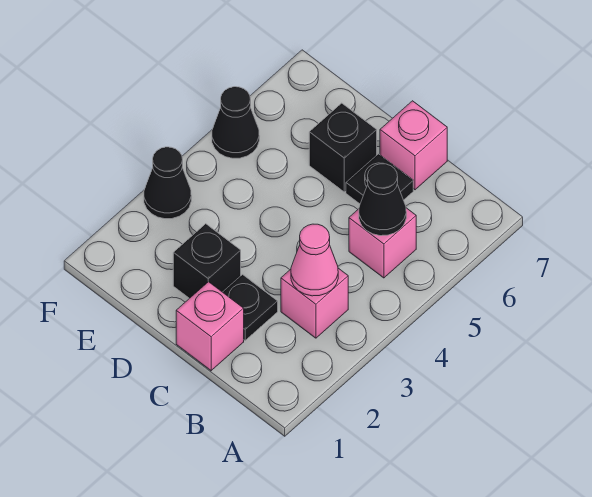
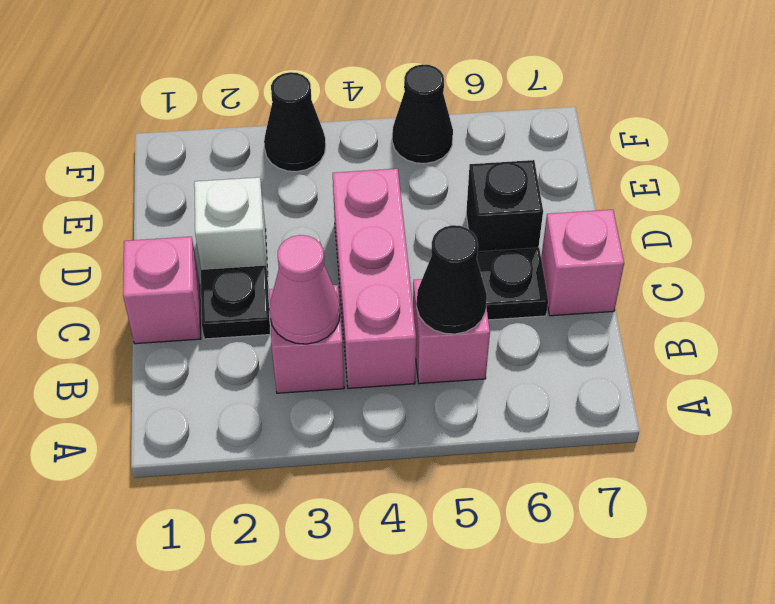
none -> pink 1x3 brick [333,169,416,388]
black 1x1 brick [173,224,241,299] -> white 1x1 brick [194,177,268,275]

